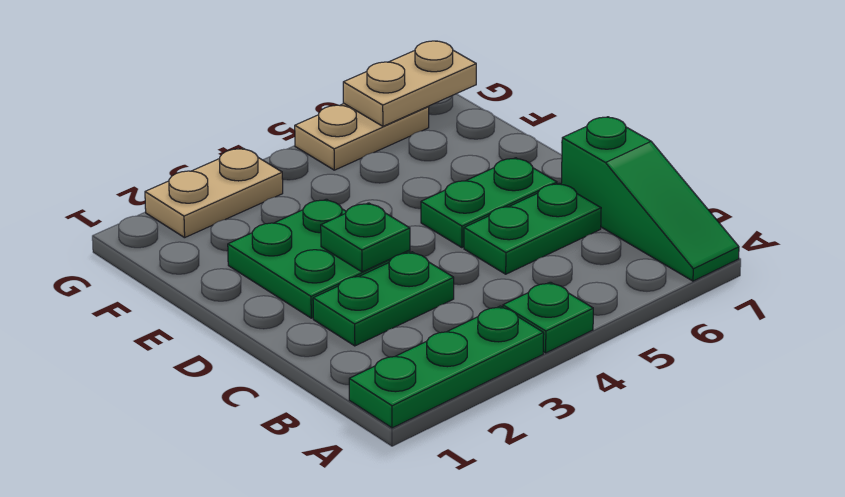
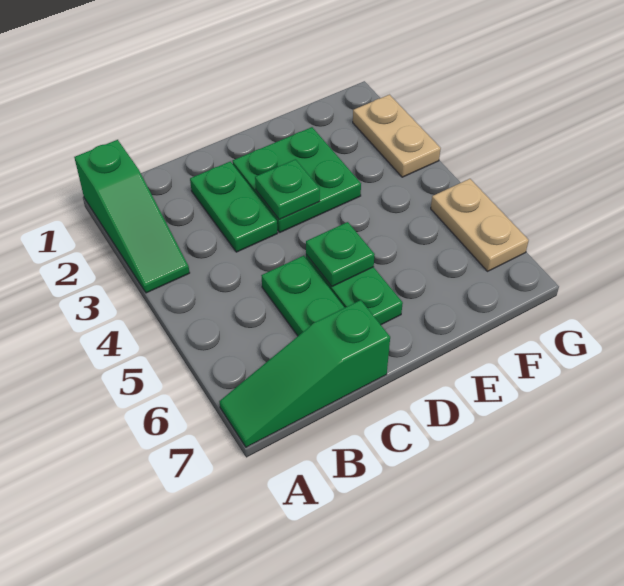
green 1x3 plate [349,306,544,428] -> green 1x3 slope [74,140,190,293]
green 1x1 plate [503,282,593,353] -> green 1x1 plate moved to [306,222,375,286]
tan 1x2 plate [343,41,476,126] -> none

